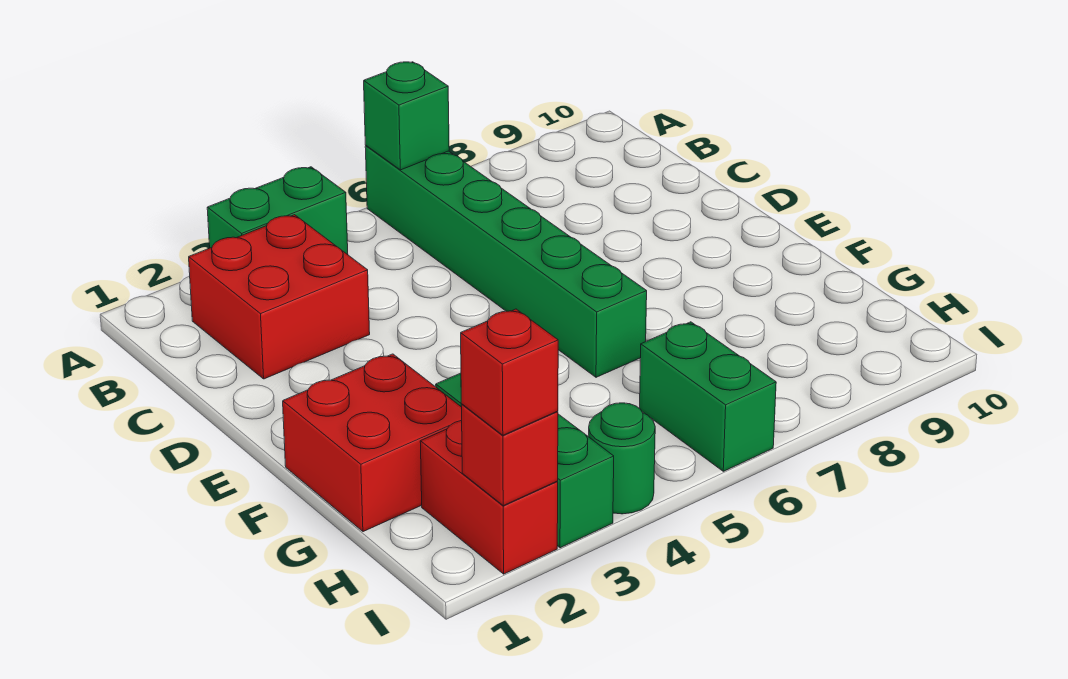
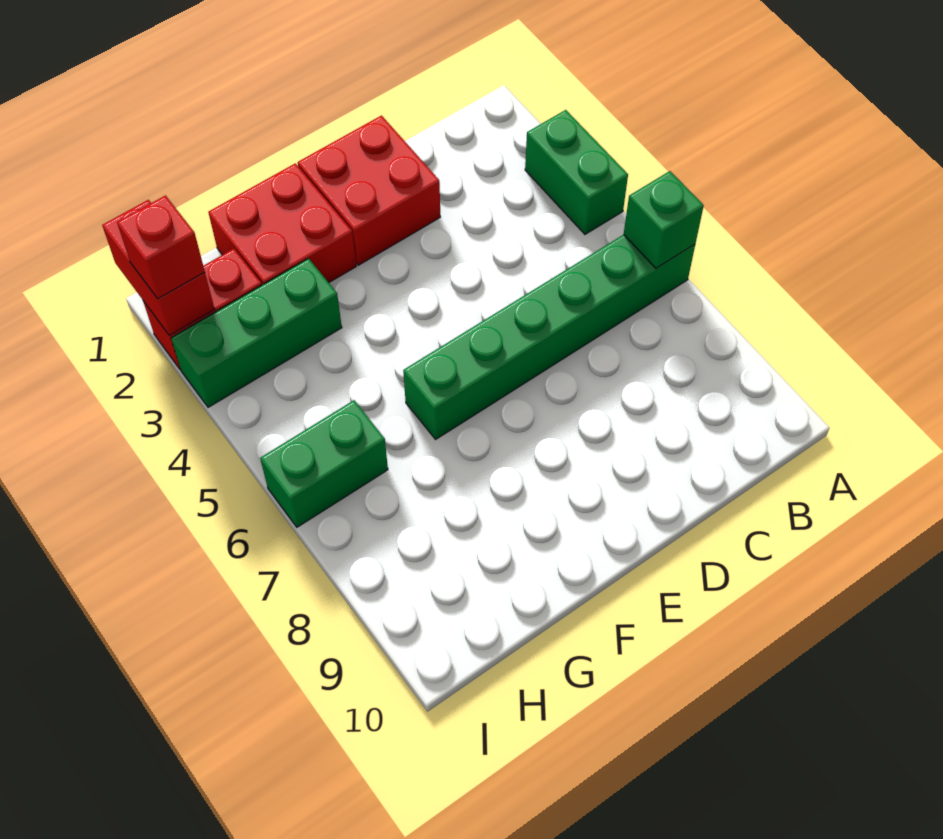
red 2x2 brick [189,215,370,379] -> red 2x2 brick moved to [298,116,440,265]
red 1x1 brick [461,404,558,506] -> red 1x2 brick [102,200,215,335]
green 1x1 round brick [588,403,655,514] -> none

